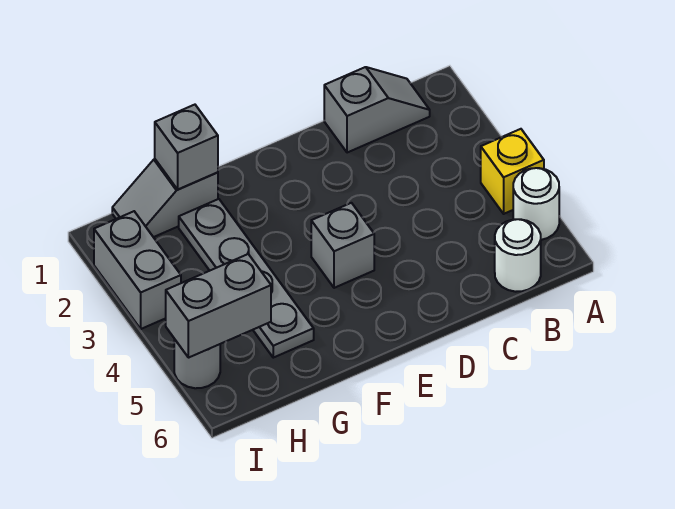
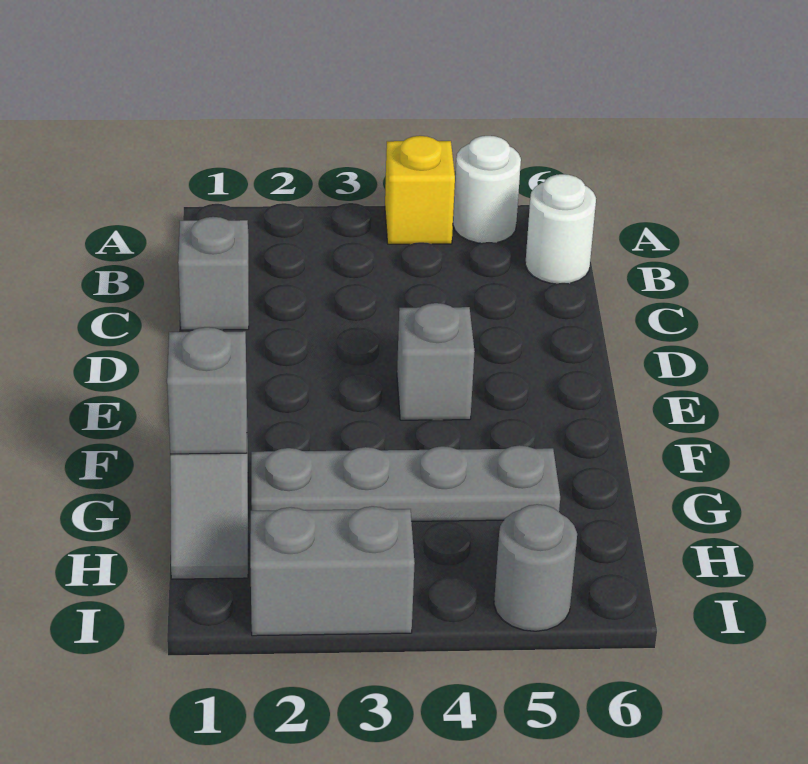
grey 1x2 brick [166,254,271,358] -> none

